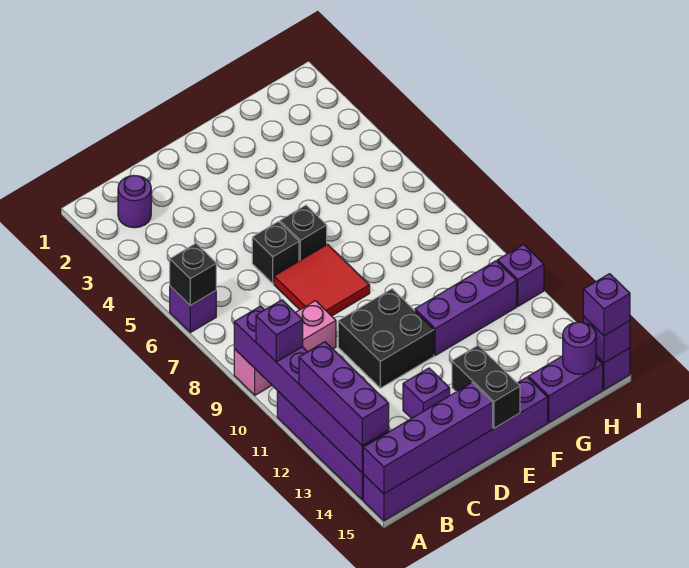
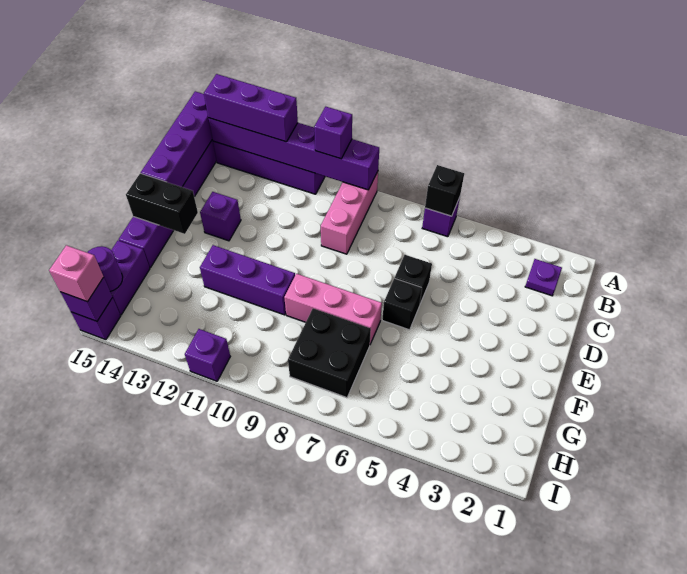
purple 1x1 round brick [118,175,151,228] -> purple 1x1 plate [525,259,562,296]
red 2x2 tile [274,244,370,316] -> none
black 2x2 brick [338,289,434,388] -> black 2x2 brick moved to [288,308,371,398]
none -> pink 1x3 brick [284,274,382,344]
purple 1x3 brick [415,261,517,355] -> purple 1x3 brick turned to [200,245,295,315]
purple 1x1 brick [583,274,630,336] -> pink 1x1 brick [49,245,104,302]

